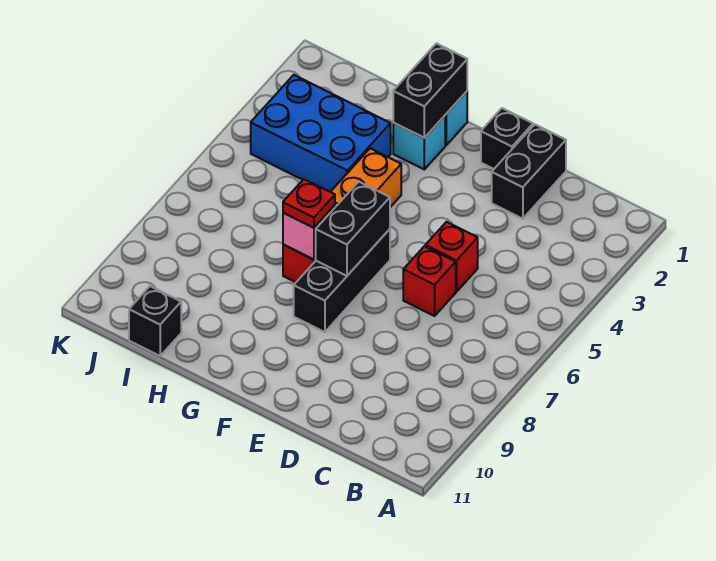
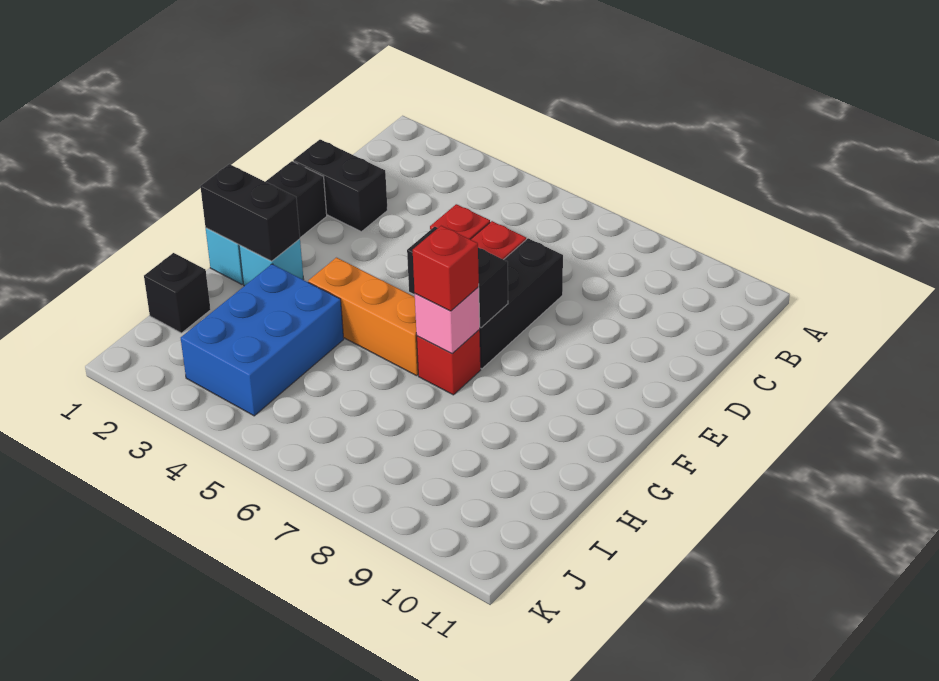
black 1x3 brick [294,229,390,332] -> black 1x3 brick turned to [479,238,563,369]
red 1x1 plate [283,179,335,228] -> red 1x1 brick [413,226,479,311]
black 1x1 brick [129,286,181,356] -> black 1x1 brick moved to [144,253,211,333]

